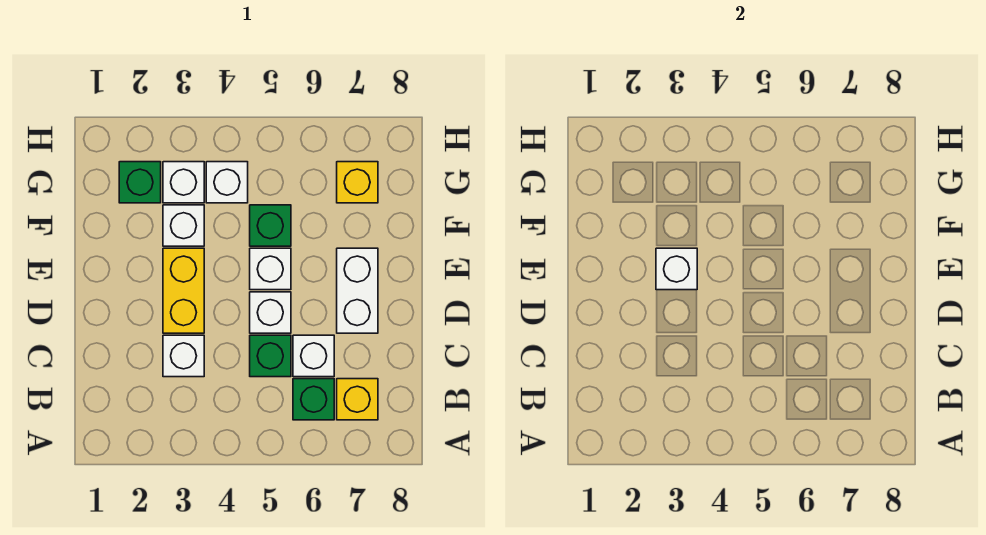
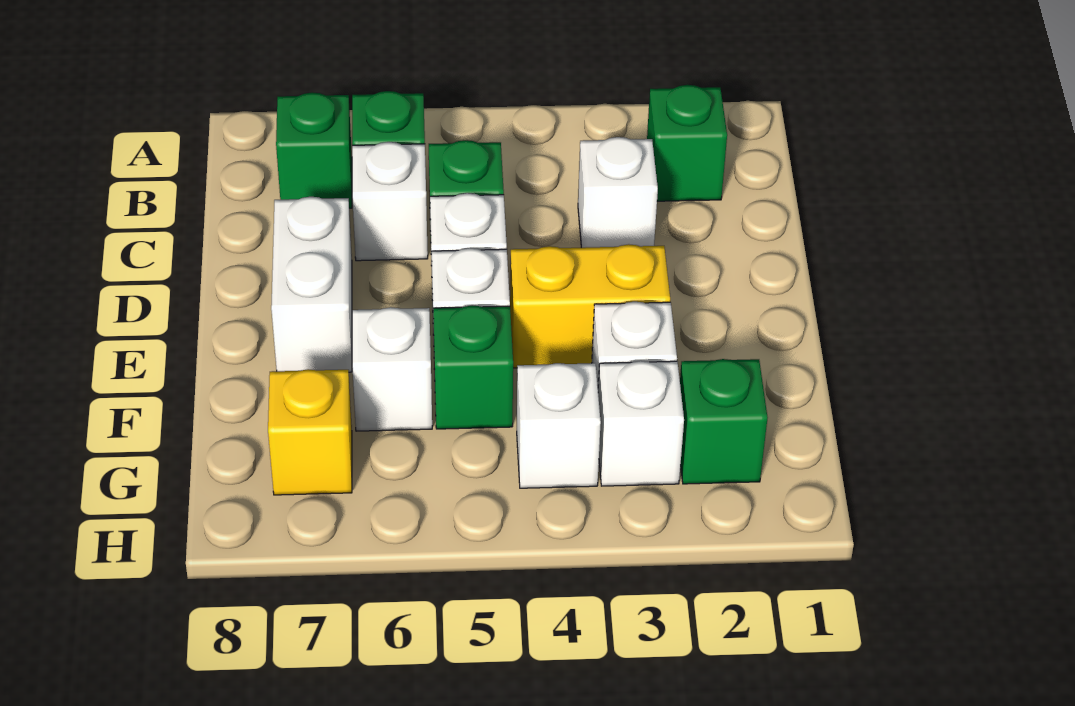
none -> green 1x1 brick [647,85,727,201]
yellow 1x1 brick [337,379,378,420] -> green 1x1 brick [276,92,352,208]
yellow 1x2 brick [163,248,204,333] -> yellow 1x2 brick turned to [510,244,670,368]
white 1x1 brick [656,248,697,290] -> white 1x1 brick moved to [352,307,432,431]

